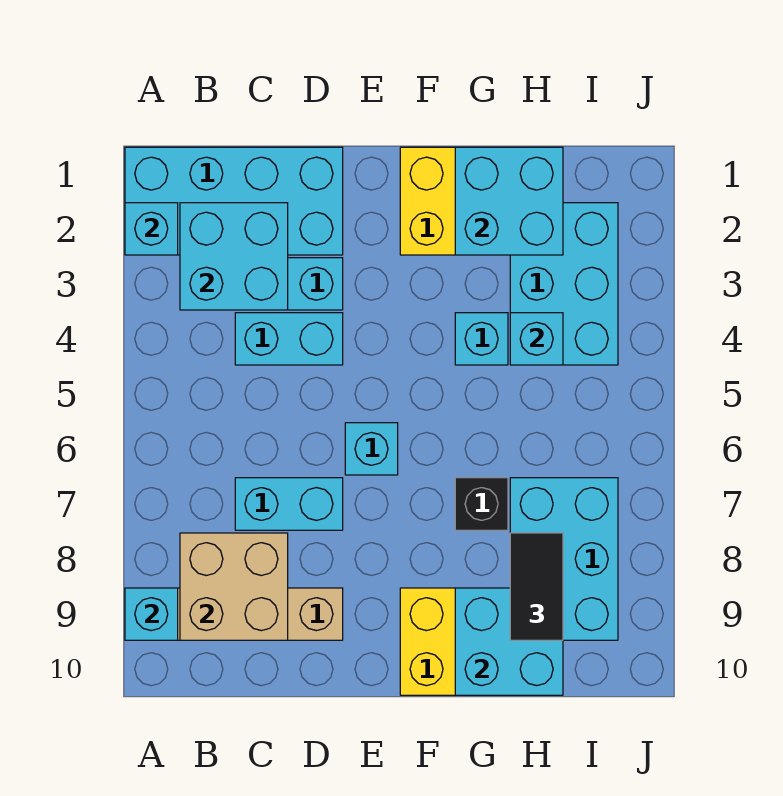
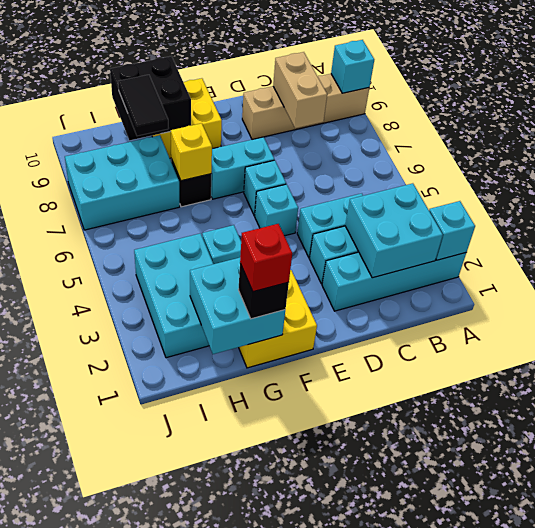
cyan 2x4 brick [125,147,343,255] -> cyan 1x4 brick [322,252,466,311]
tan 2x2 brick [180,533,288,640] -> tan 1x2 brick [273,52,327,128]
cyan 1x2 brick [235,478,343,530] -> cyan 1x2 brick moved to [211,137,274,199]
none -> black 1x1 brick [238,264,289,319]
none -> red 1x1 brick [240,224,292,292]
none -> yellow 1x1 brick [170,123,212,181]
cyan 2x2 brick [455,588,563,695] -> black 2x2 brick [110,56,191,140]
cyan 1x1 brick [510,313,563,365] -> cyan 1x1 brick moved to [255,184,298,236]
cyan 2x3 brick [510,478,618,640] -> cyan 2x3 brick turned to [65,135,180,230]

